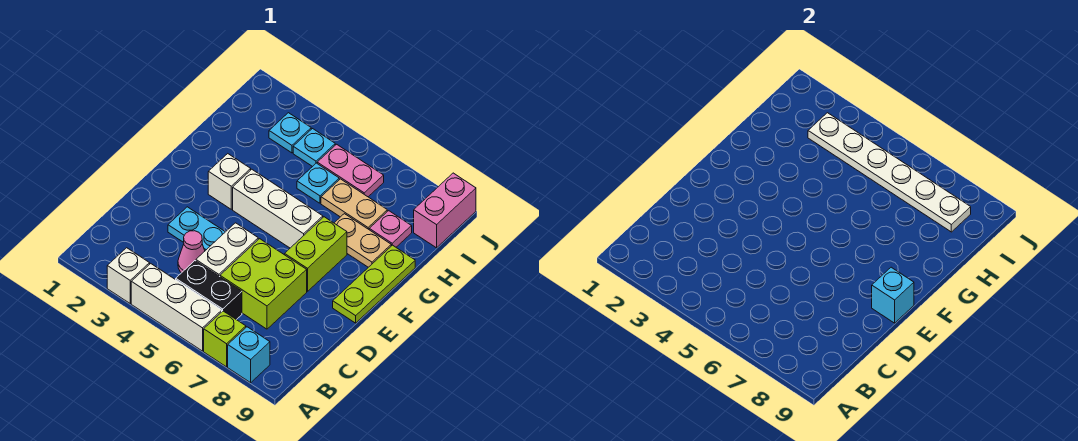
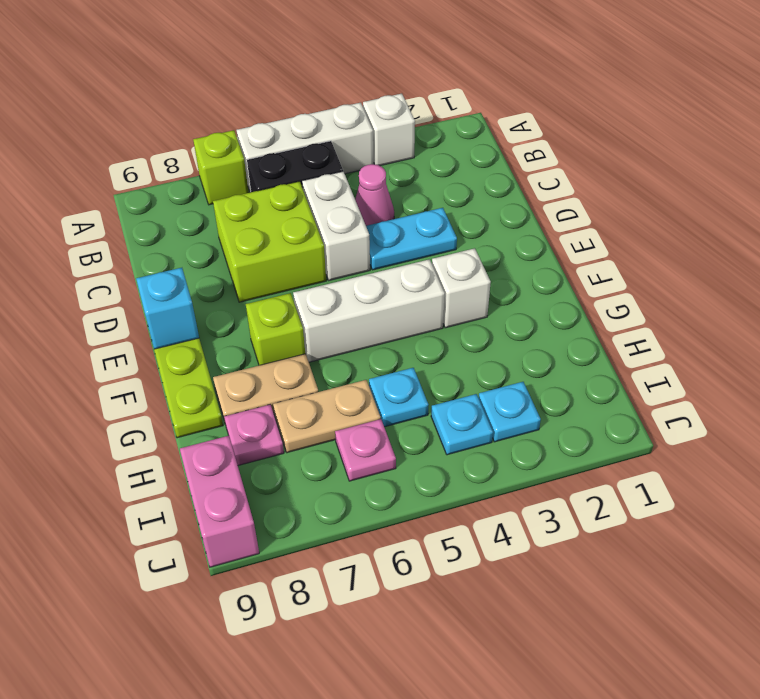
cyan 1x1 brick [228,327,270,383] -> none
lime 1x2 brick [285,217,347,292] -> lime 1x1 brick [246,293,305,365]
white 1x6 plate [808,113,971,232] -> none
pink 1x2 plate [317,144,384,197] -> pink 1x1 plate [335,419,396,481]

